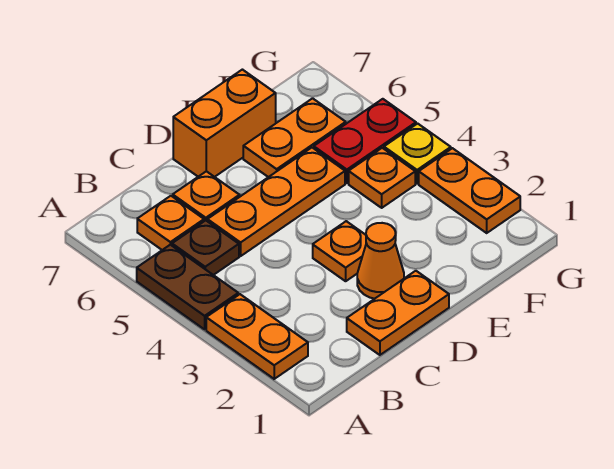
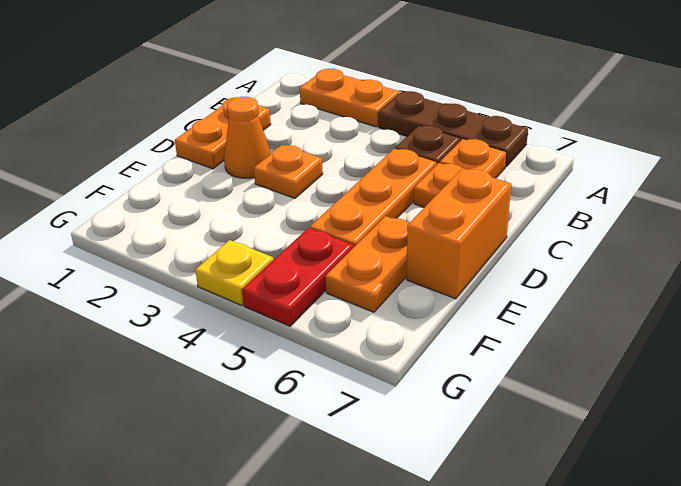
brown 1x2 plate [137,245,238,329] -> brown 1x3 plate [378,91,528,167]
orange 1x1 plate [349,148,415,208] -> none
orange 1x2 plate [419,148,520,233] -> none

